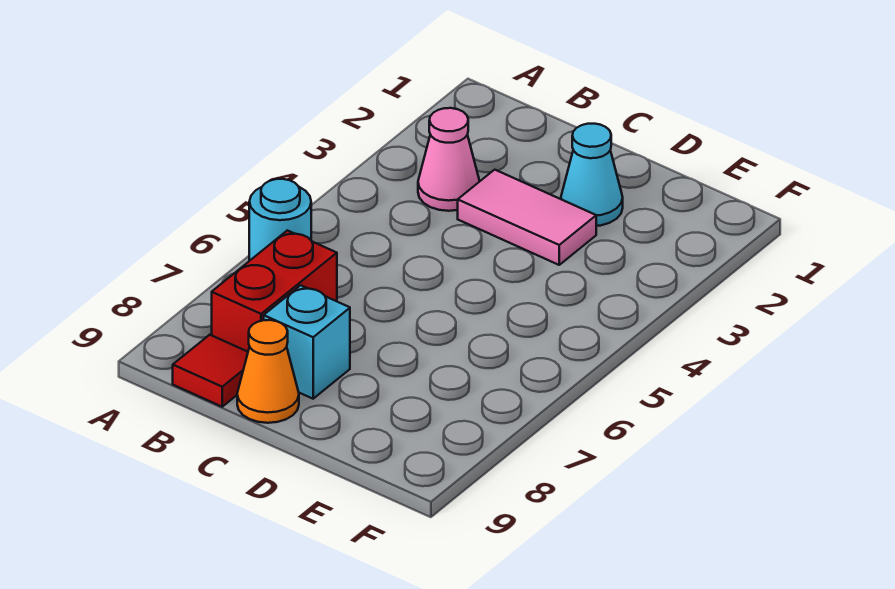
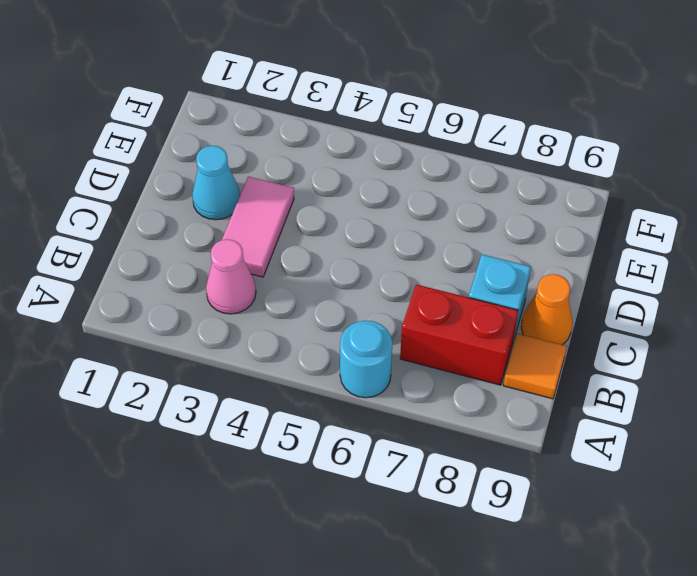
red 1x1 tile [173,335,248,407] -> orange 1x1 tile [503,333,567,399]

